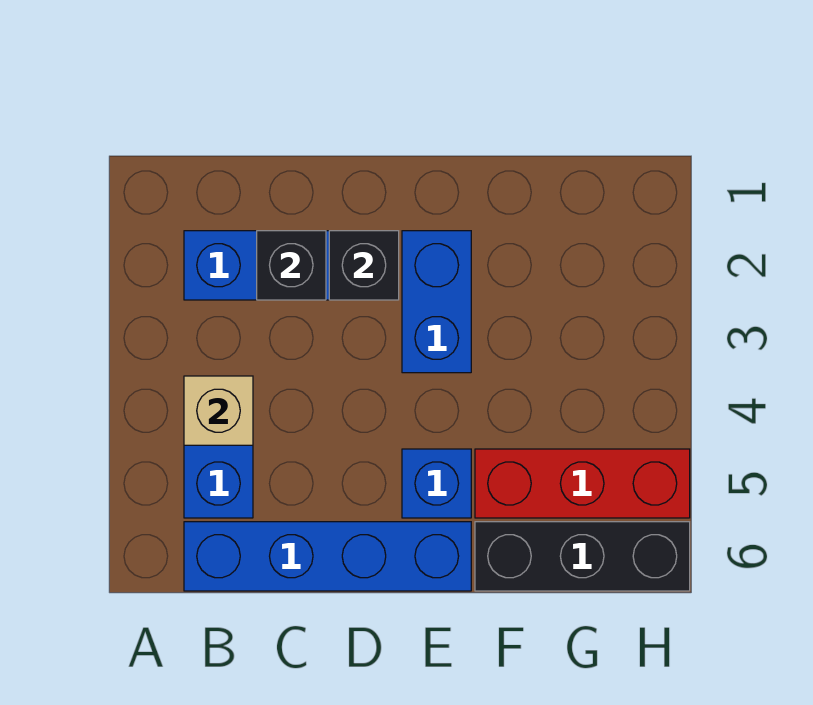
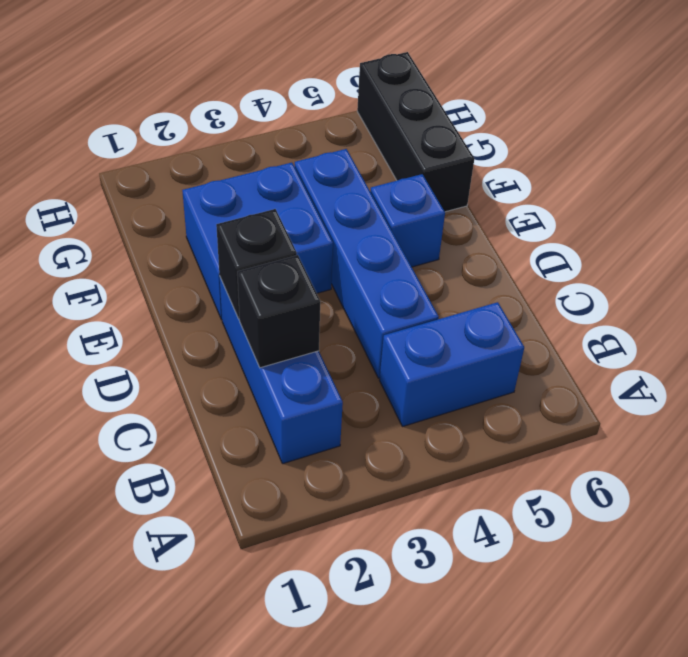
tan 1x1 brick [184,376,253,445] -> none
blue 1x4 brick [184,522,471,591] -> blue 1x4 brick moved to [295,149,439,378]
blue 1x2 brick [402,231,471,373] -> blue 2x2 brick [182,163,333,320]
red 1x3 brick [475,449,690,518] -> none

